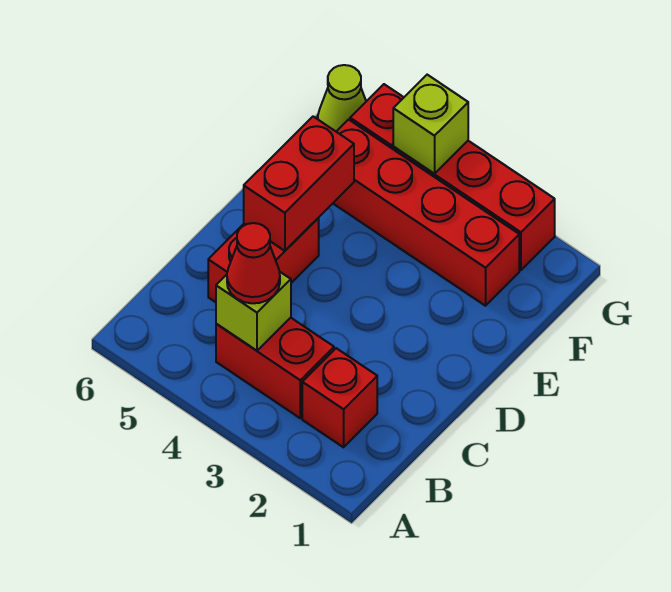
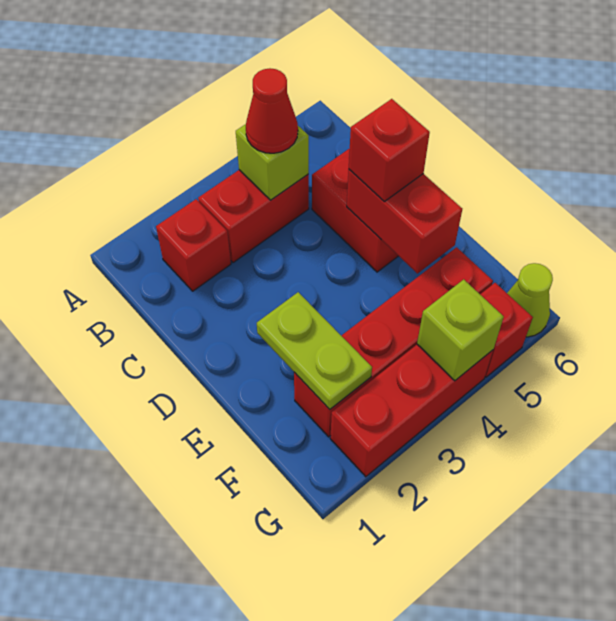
none -> red 1x1 brick [349,99,430,202]
none -> lime 1x2 plate [257,292,372,409]

